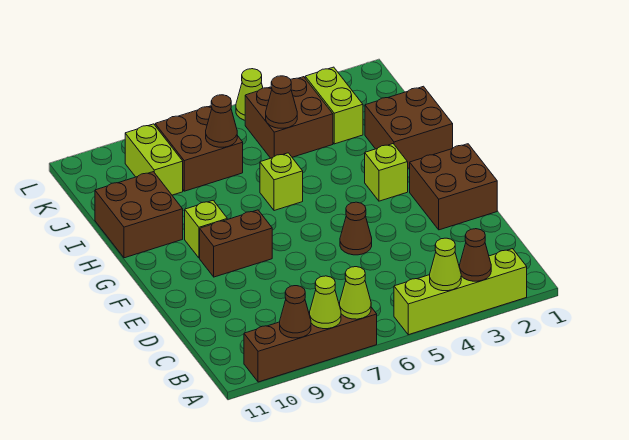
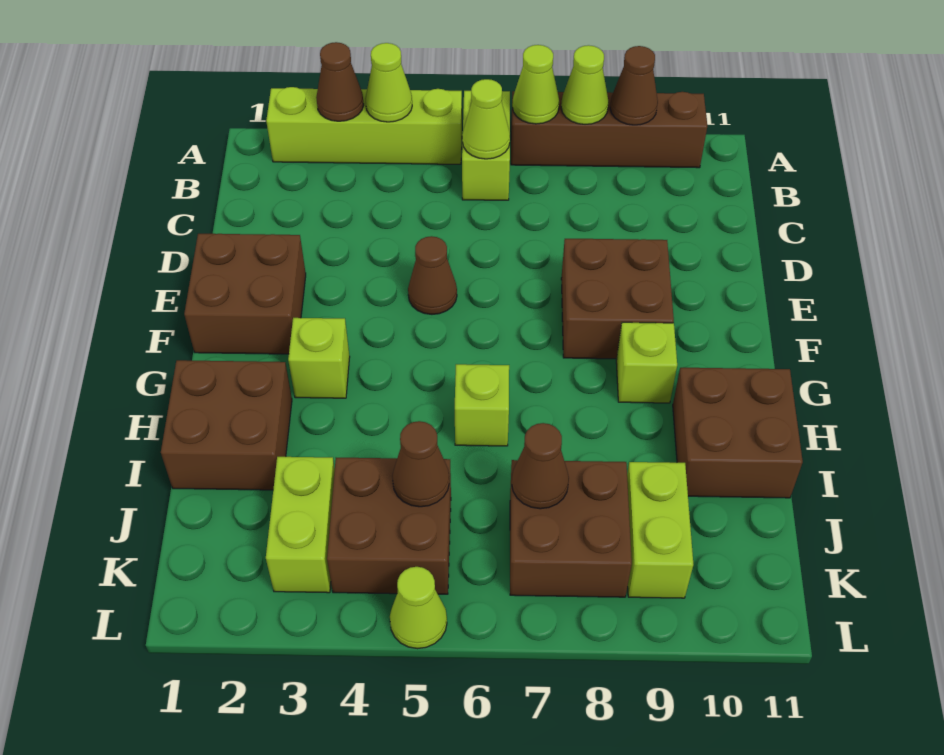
none -> lime 1x2 brick [462,91,510,200]
none -> lime 1x1 cone [462,79,510,159]
brown 1x2 brick [200,210,272,277] -> brown 2x2 brick [561,239,674,359]

